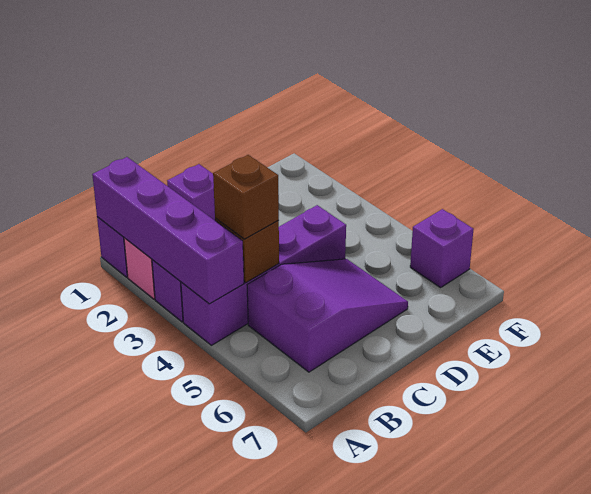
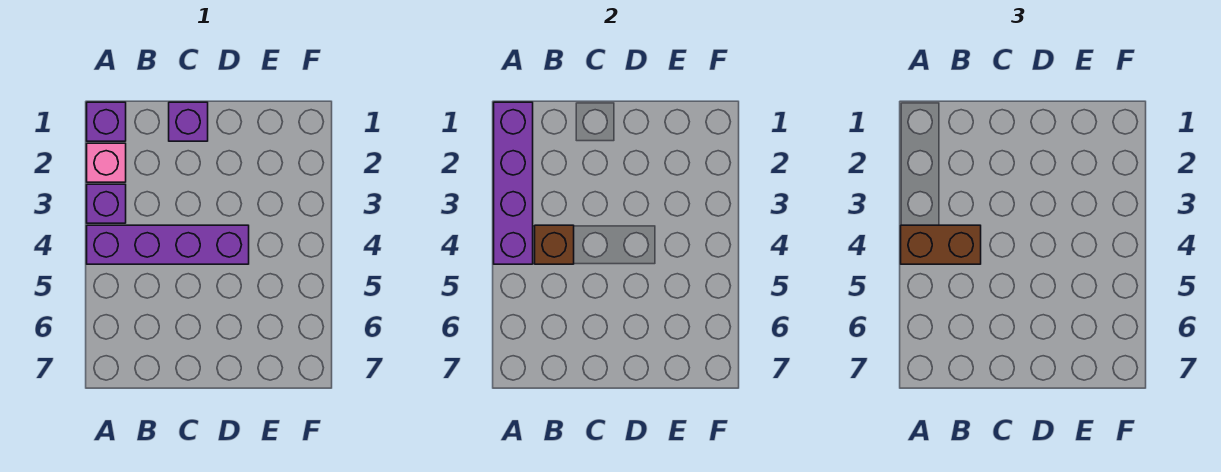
brown 1x1 brick [213,155,279,239] -> brown 1x2 brick [901,225,981,264]
purple 2x3 slope [247,259,408,372] -> none
purple 1x1 brick [410,209,474,288] -> none

